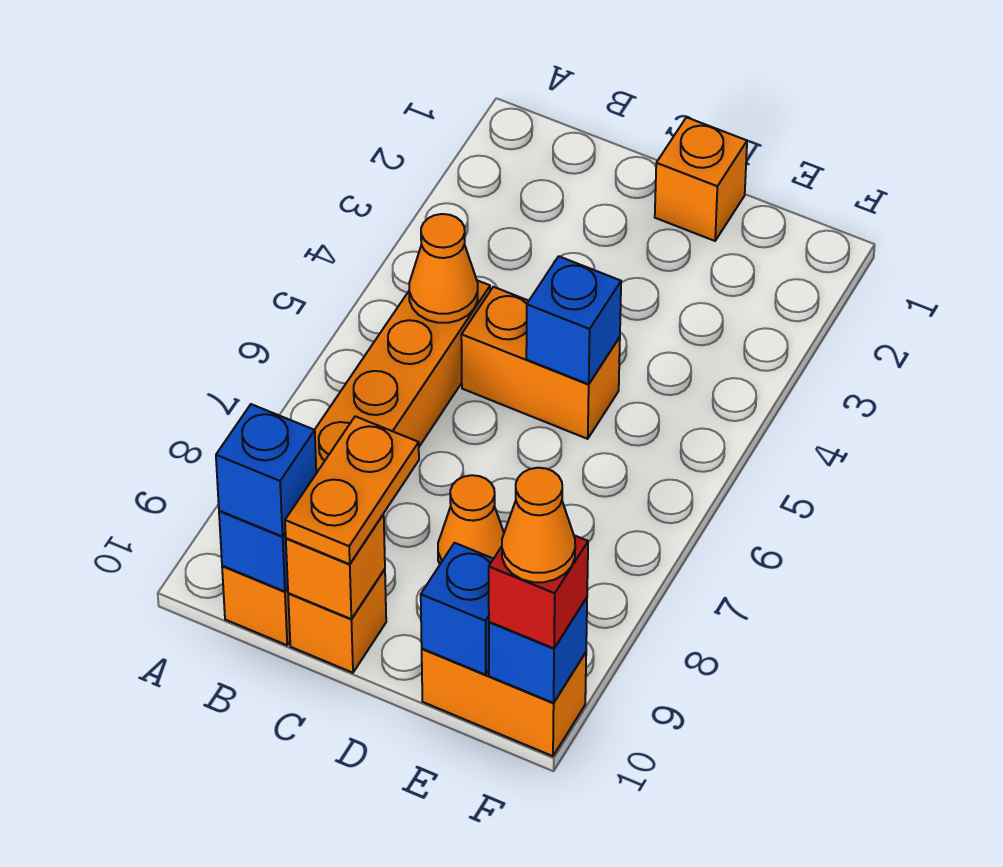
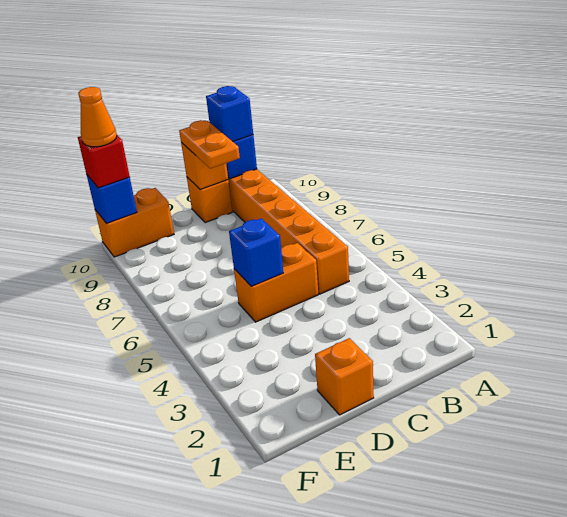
orange 1x1 cone [409,214,478,323] -> none
orange 1x1 cone [438,475,504,564] -> none
blue 1x1 brick [421,543,493,675] -> none

